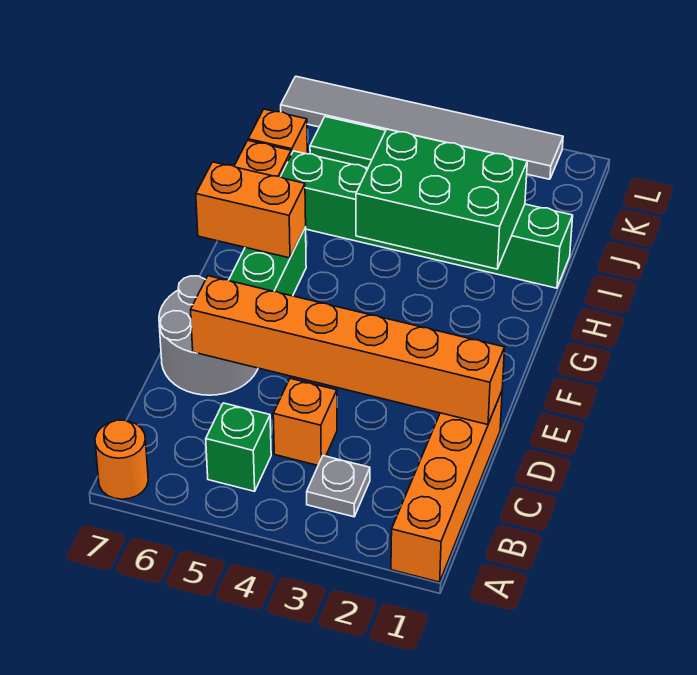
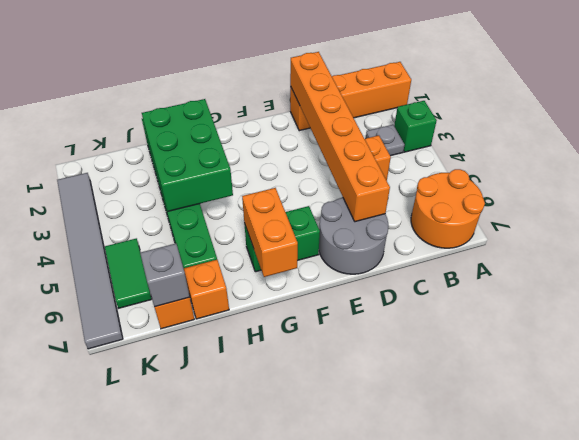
orange 1x1 round brick [95,420,148,499] -> orange 2x2 round brick [411,169,485,248]
green 1x1 brick [206,403,271,491] -> green 1x1 brick moved to [394,101,437,152]
none -> grey 1x1 brick [140,244,190,307]

